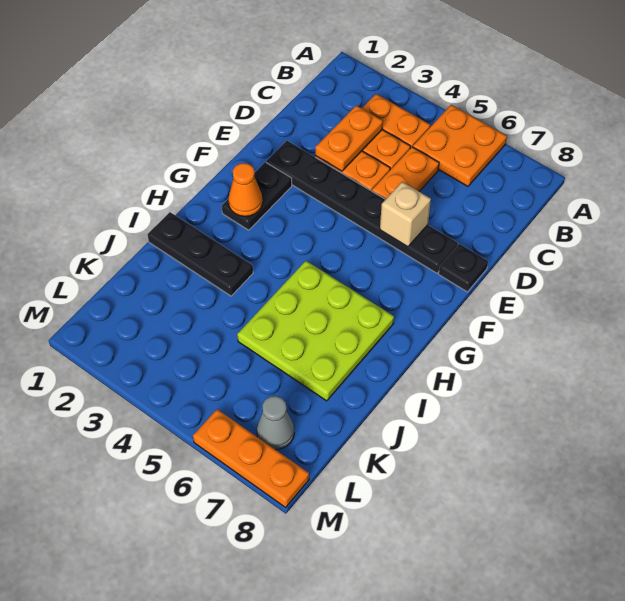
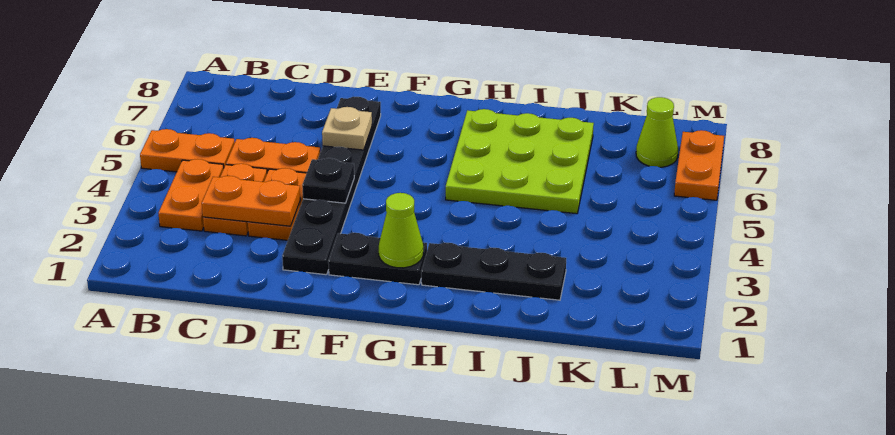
orange 2x2 plate [413,105,507,186] -> orange 1x2 plate [140,129,235,172]
tan 1x1 brick [380,182,431,247] -> tan 1x1 plate [322,107,372,150]
black 1x1 plate [439,244,488,292] -> black 1x1 plate moved to [302,158,354,203]
orange 1x1 cone [228,163,263,216] -> lime 1x1 cone [379,193,423,268]
black 1x3 plate [148,212,253,296] -> black 1x3 plate turned to [421,243,566,300]
grey 1x1 cone [257,396,294,450] -> lime 1x1 cone [636,97,678,167]
orange 1x3 plate [193,409,309,507] -> orange 1x2 plate [674,130,724,200]

